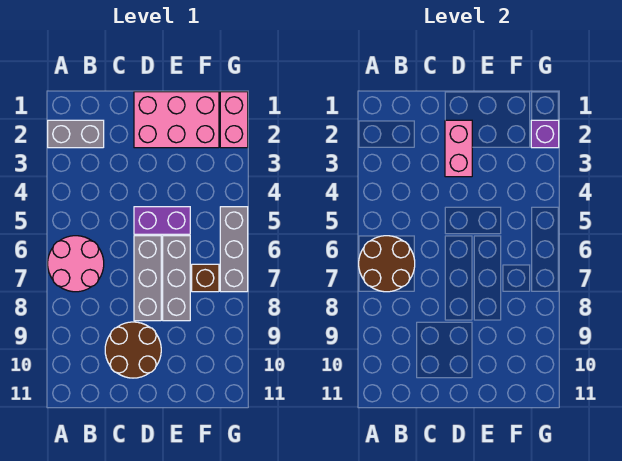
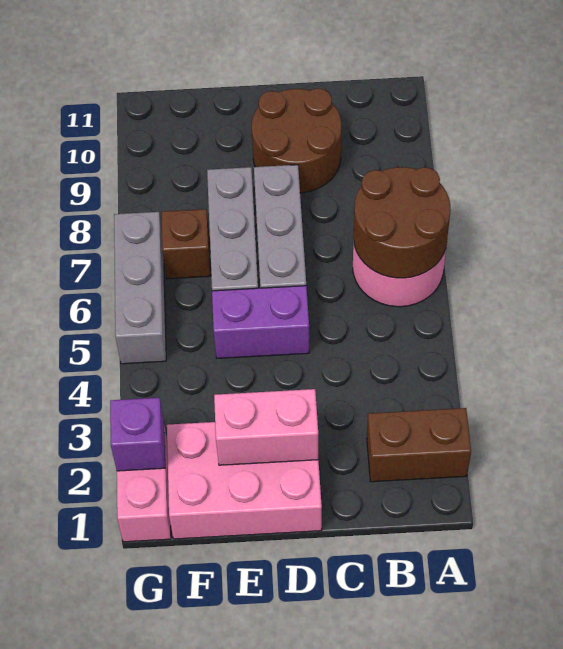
grey 1x2 brick [48,120,104,148] -> brown 1x2 brick [367,408,471,482]
pink 1x2 brick [445,120,472,177] -> pink 1x2 brick turned to [214,389,318,465]

